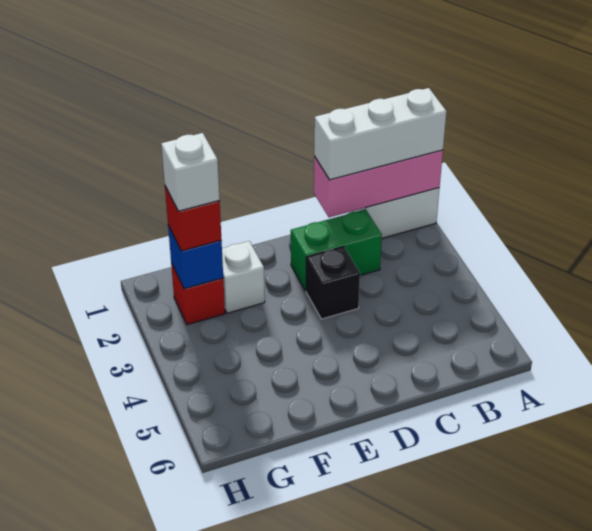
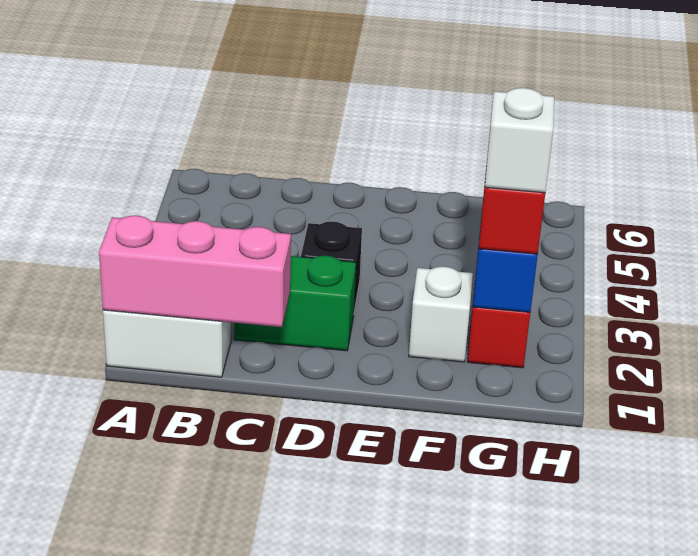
white 1x3 brick [314,88,447,180] -> none

